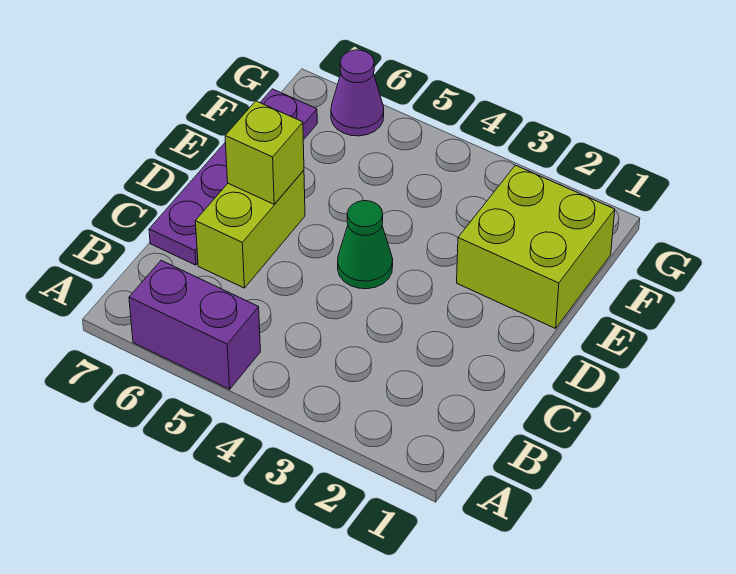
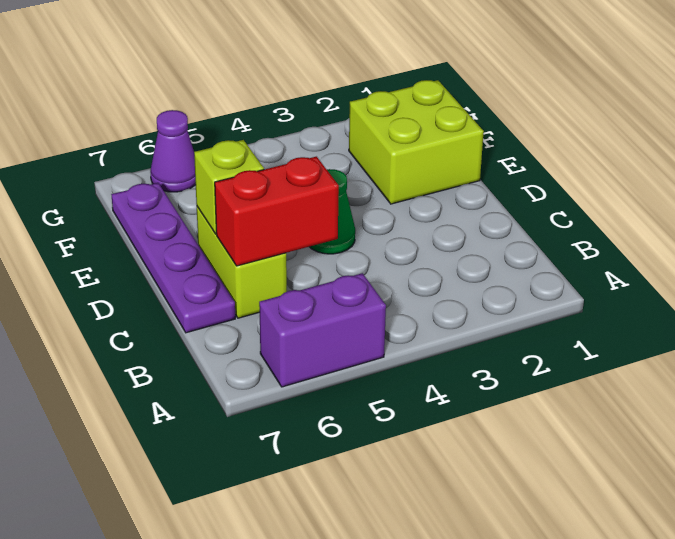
none -> red 1x2 brick [215,157,339,266]

